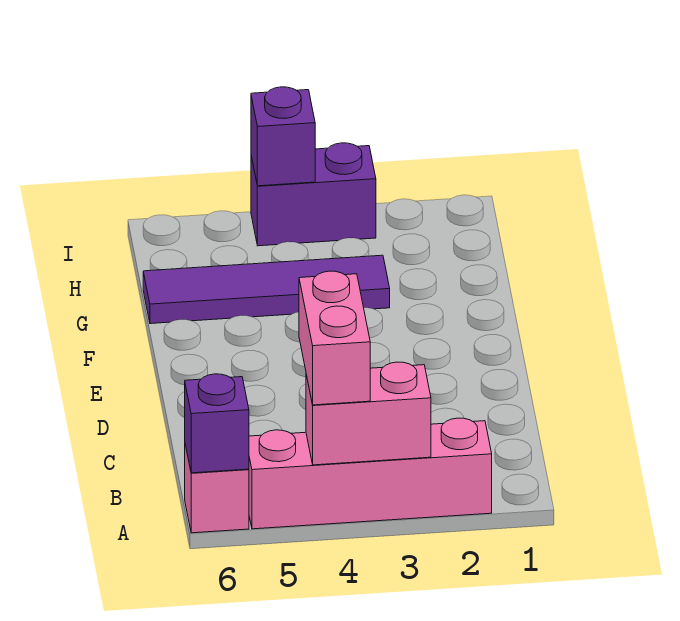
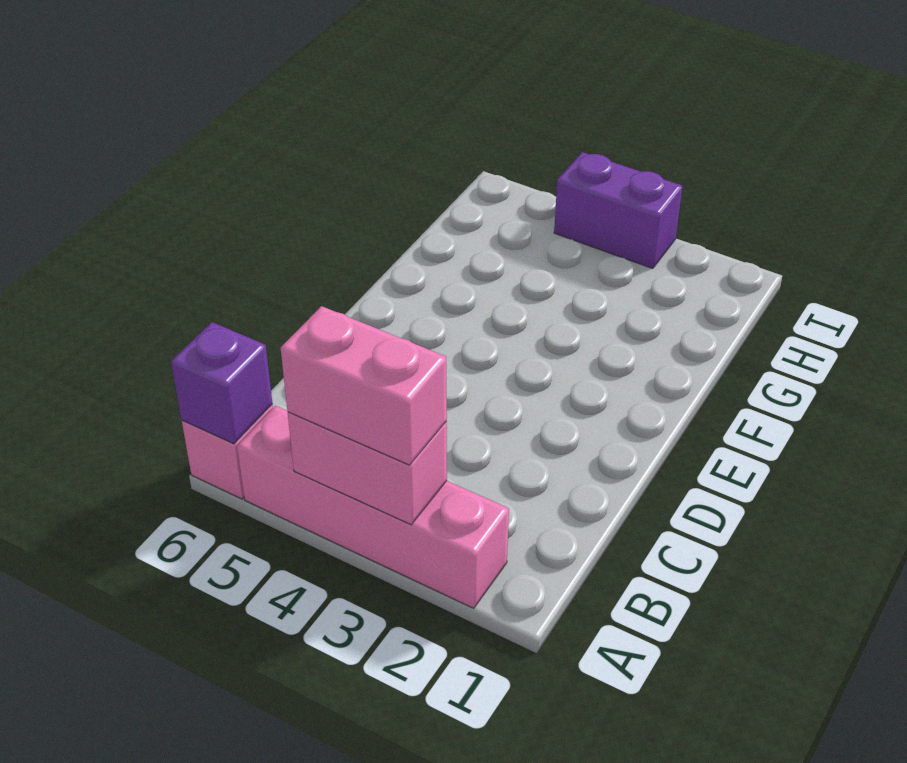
pink 1x2 brick [299,271,370,405] -> pink 1x2 brick turned to [281,306,447,465]
purple 1x4 tile [143,255,390,324] -> none
purple 1x1 brick [251,87,315,186] -> none

